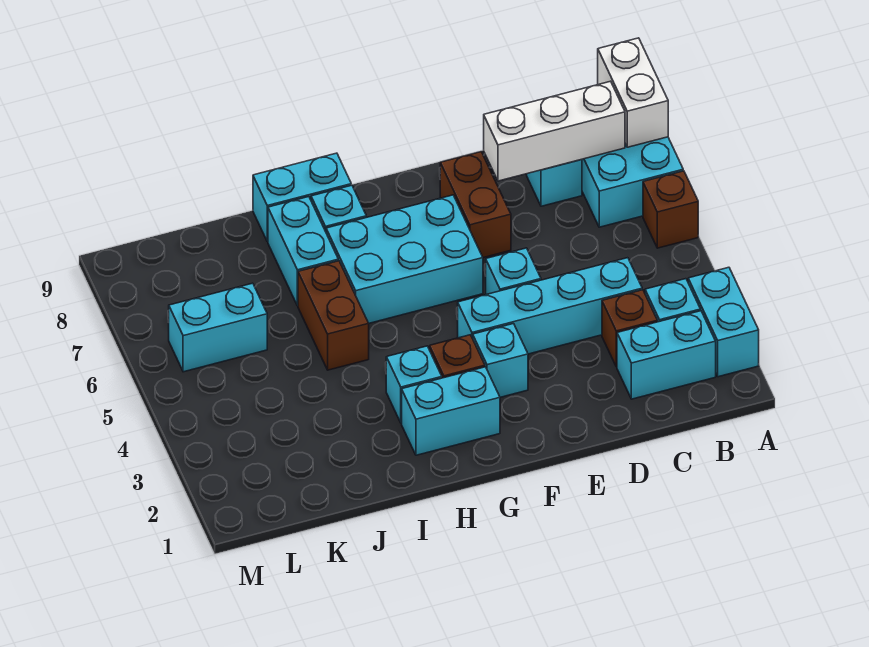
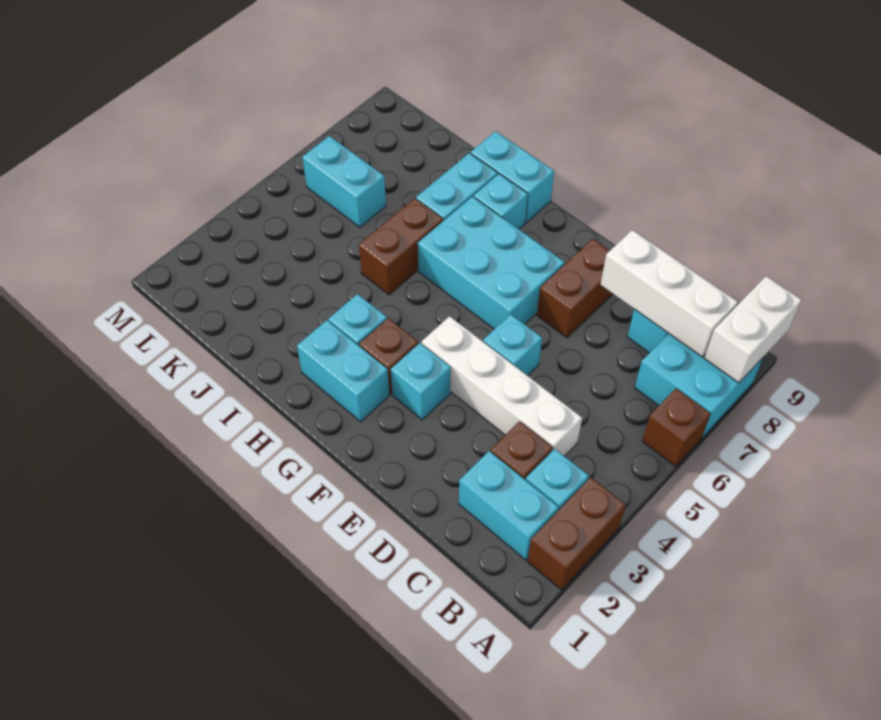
cyan 1x2 brick [688,267,759,377] -> brown 1x2 brick [528,477,626,590]
cyan 1x4 brick [458,258,642,354] -> white 1x4 brick [421,316,582,456]

